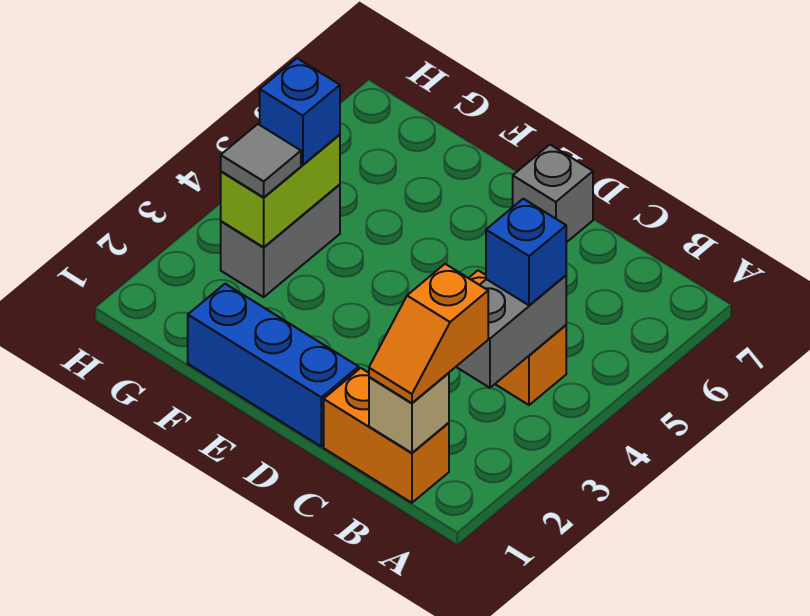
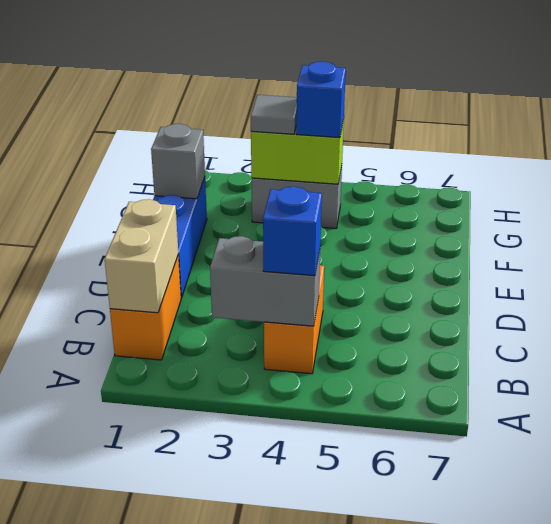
tan 1x1 brick [369,373,449,453] -> tan 1x2 brick [105,199,178,313]
orange 1x2 slope [369,264,488,403] -> none
grey 1x1 brick [513,145,593,243] -> grey 1x1 brick moved to [151,124,205,199]

